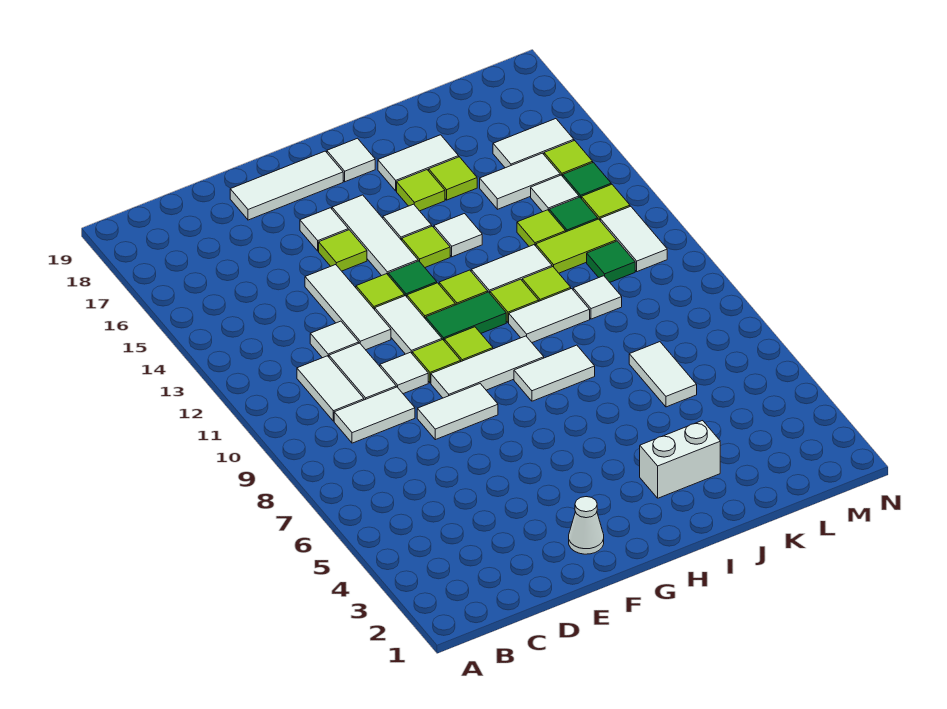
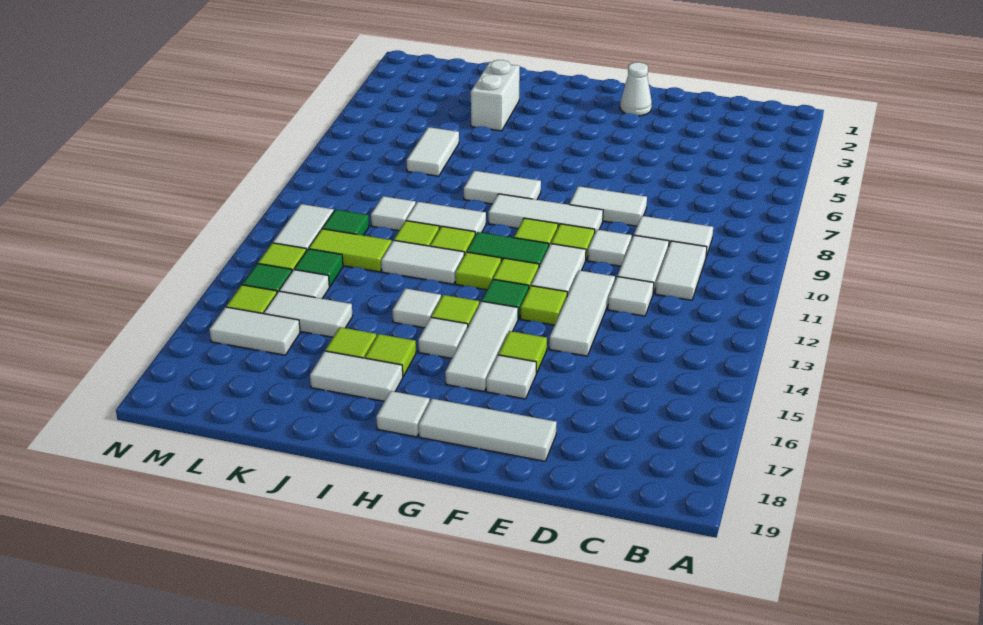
white 1x2 brick [640,421,720,498] -> white 1x2 brick turned to [471,60,520,131]
lime 1x1 tile [517,210,566,246] -> none

